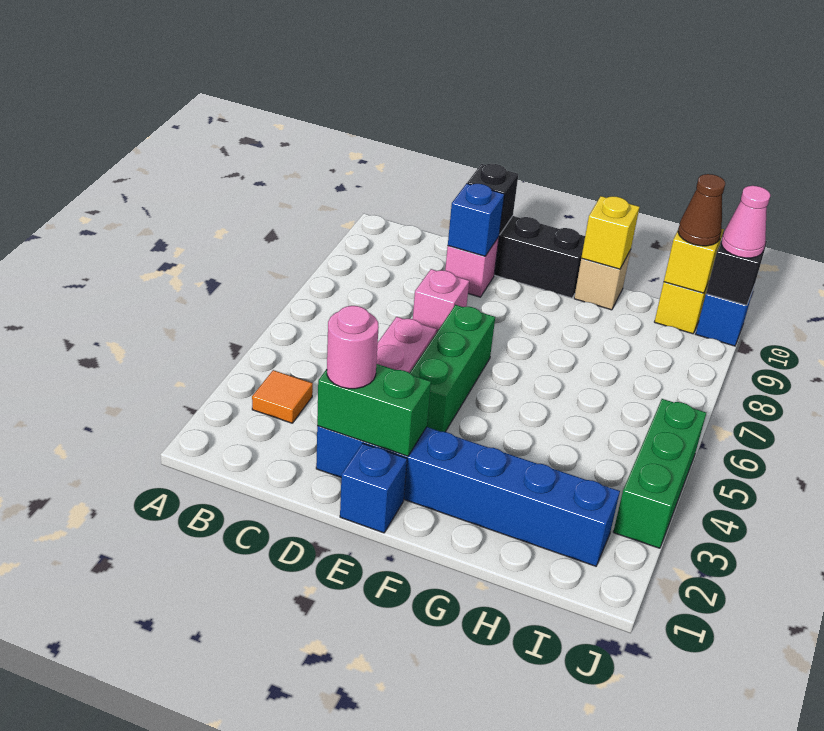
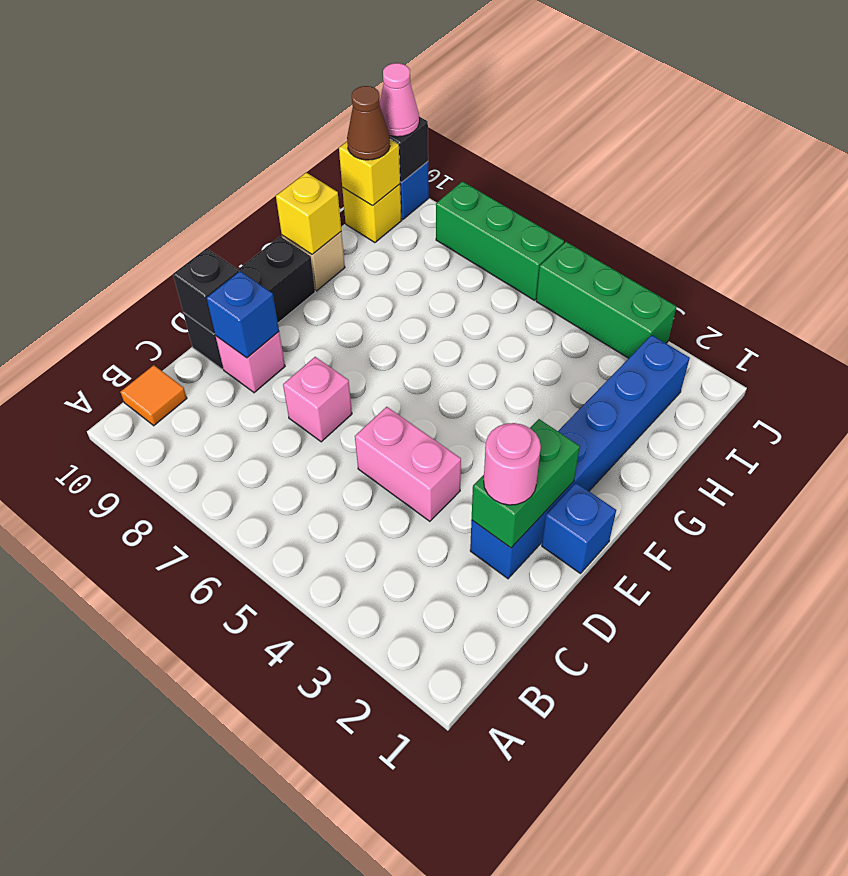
orange 1x1 tile [252,370,313,423] -> orange 1x1 tile moved to [120,365,187,426]
green 1x3 brick [410,305,495,432] -> green 1x3 brick moved to [436,182,564,300]

